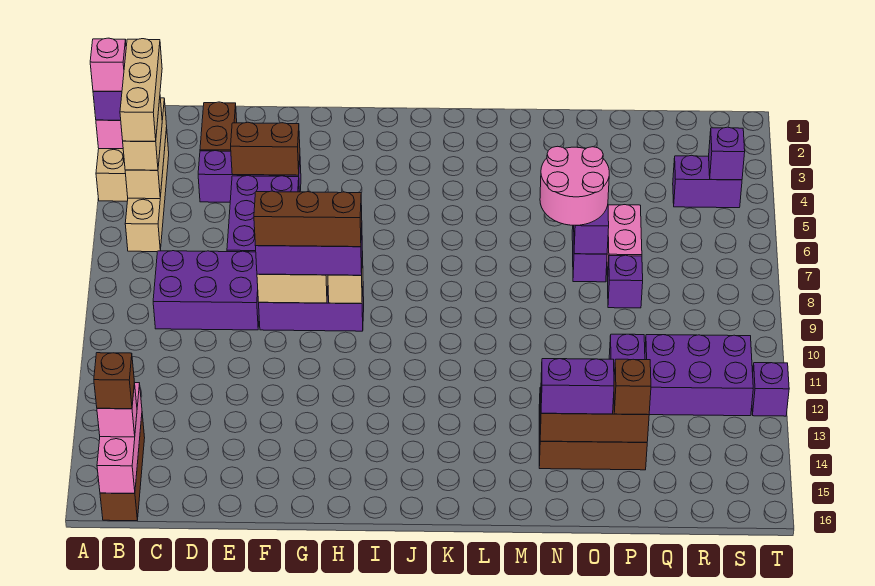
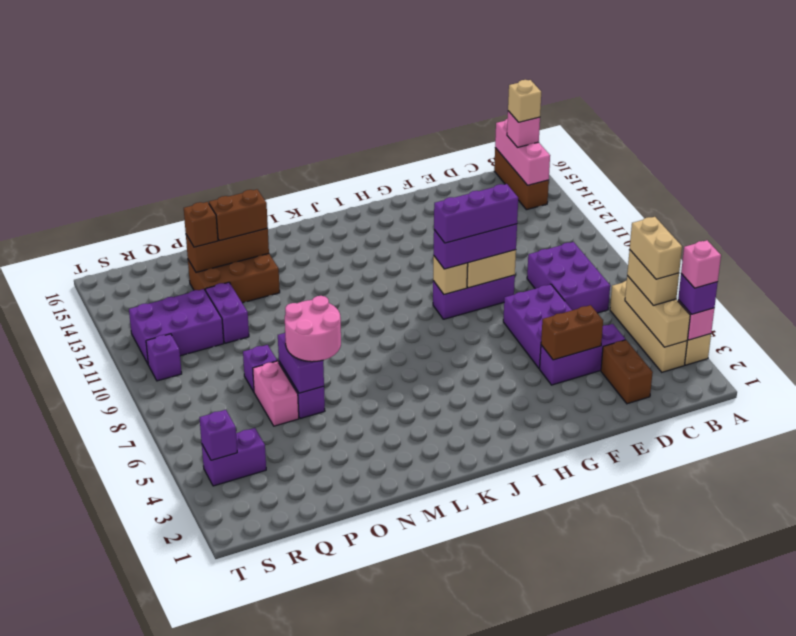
tan 1x3 brick [120,39,162,141] -> tan 1x2 brick [630,217,682,279]
brown 1x1 brick [94,353,135,409] -> tan 1x1 brick [508,80,541,122]
purple 2x3 brick [153,251,259,330] -> purple 2x3 brick turned to [527,242,610,313]
brown 1x3 brick [254,191,362,247] -> purple 1x3 brick [434,184,518,243]
purple 1x2 brick [541,359,614,414] -> brown 1x2 brick [209,189,268,241]
purple 1x1 brick [752,363,789,416] -> purple 1x1 brick moved to [146,334,182,381]

